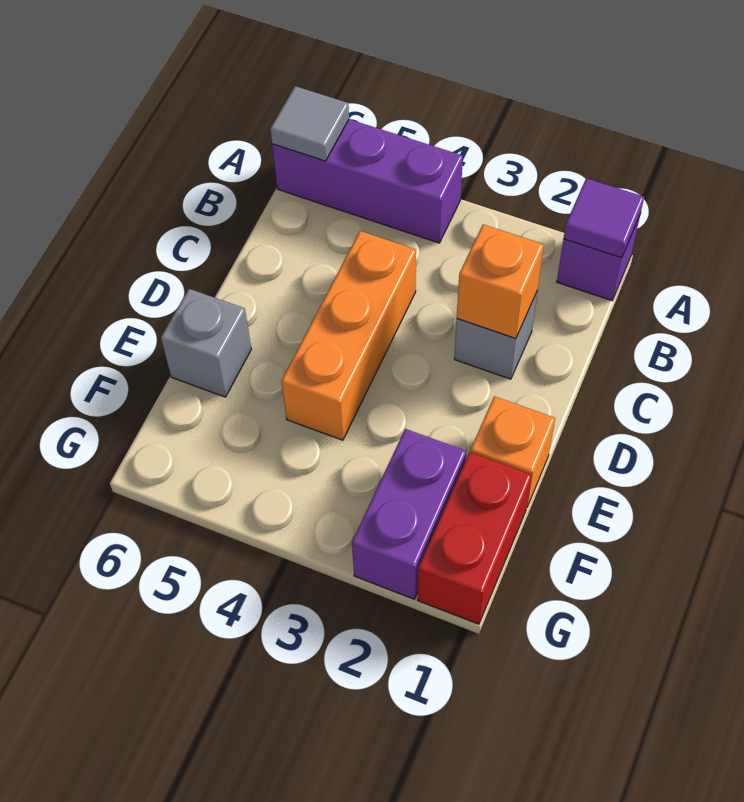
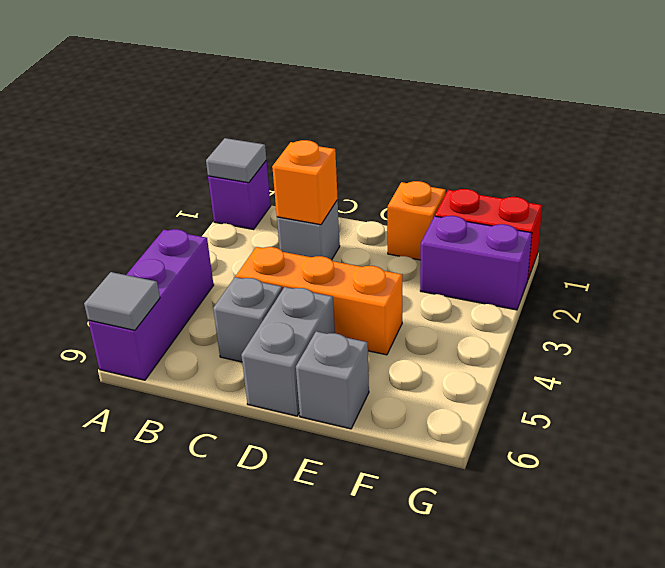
purple 1x1 tile [564,178,644,258] -> grey 1x1 tile [206,138,266,183]
none -> grey 1x1 brick [213,277,282,362]
none -> grey 1x2 brick [241,287,335,416]

